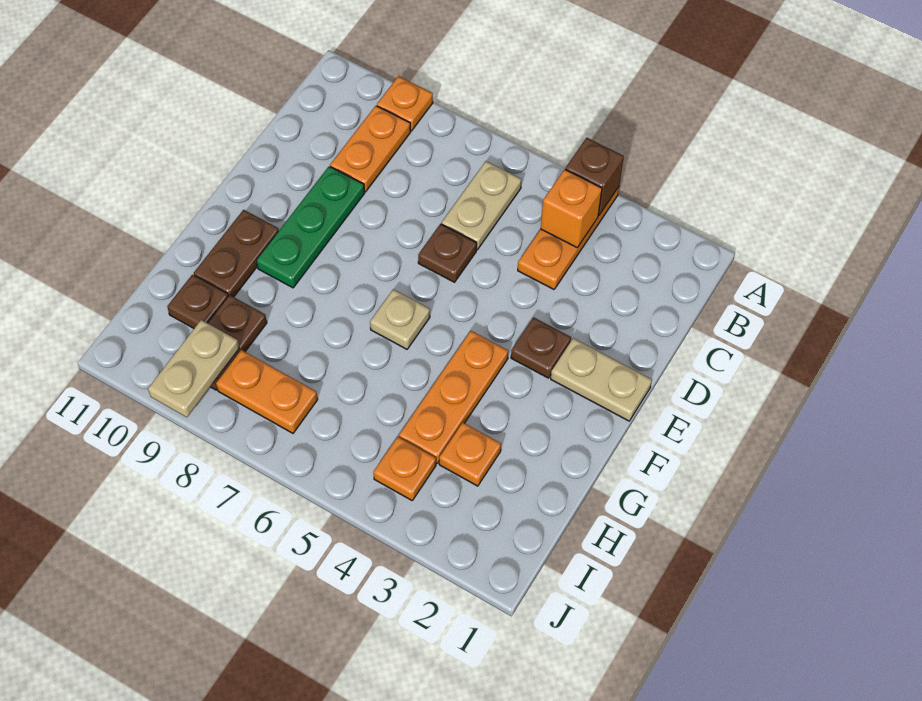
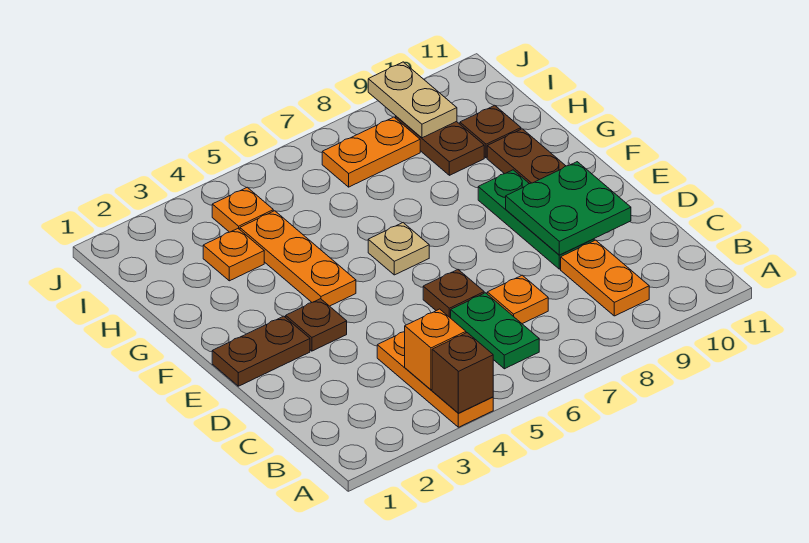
orange 1x1 plate [377,76,433,131] -> orange 1x1 plate moved to [487,275,548,324]
tan 1x2 plate [442,161,522,250] -> green 1x2 plate [451,293,539,369]
none -> green 2x2 plate [506,162,631,255]
tan 1x2 plate [551,338,652,421] -> brown 1x2 plate [212,316,310,386]

